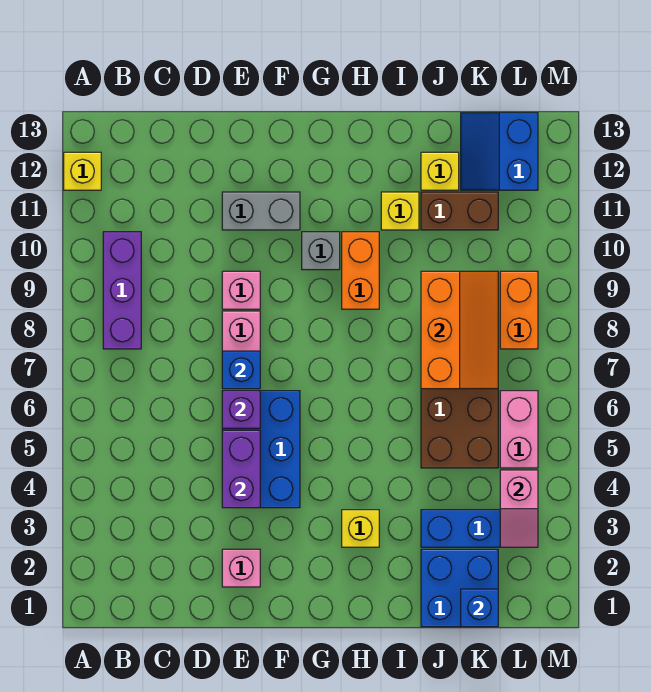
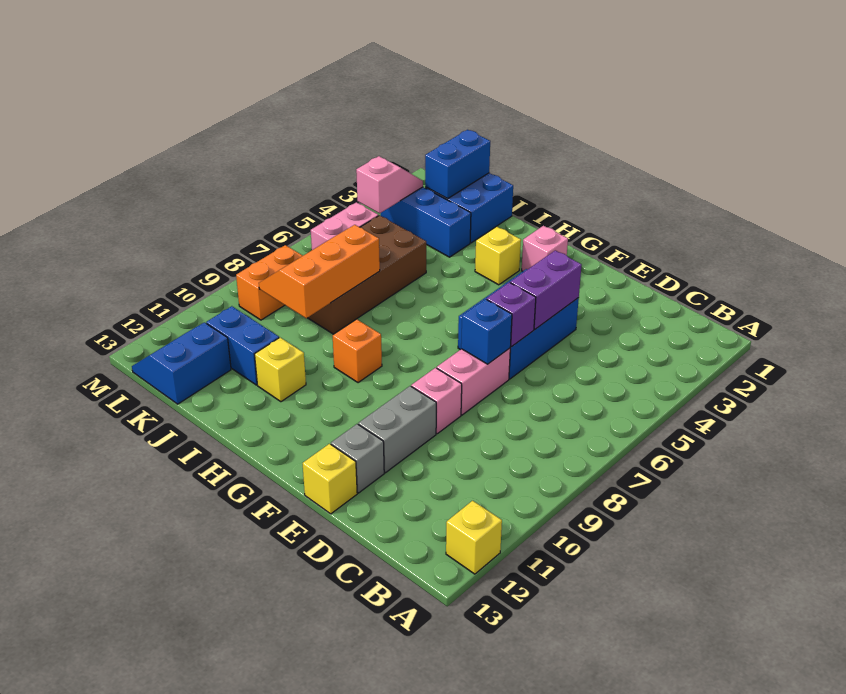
purple 1x3 brick [103,232,141,349] -> none
pink 1x1 brick [222,549,260,587] -> pink 1x1 brick moved to [522,226,568,271]
grey 1x2 brick [222,192,300,230] -> grey 1x2 brick turned to [358,386,436,473]
grey 1x1 brick [302,232,340,270] -> grey 1x1 brick moved to [331,424,384,493]
orange 1x2 brick [342,232,379,309] -> orange 1x1 brick [333,319,382,383]
brown 1x2 brick [421,192,498,230] -> blue 1x2 brick [206,306,279,385]
yellow 1x1 brick [421,152,459,190] -> yellow 1x1 brick moved to [303,444,357,514]
blue 1x1 brick [461,589,498,627] -> blue 1x2 brick [425,130,490,199]
blue 2x2 slope [461,113,538,190] -> blue 2x2 slope turned to [132,322,231,404]

